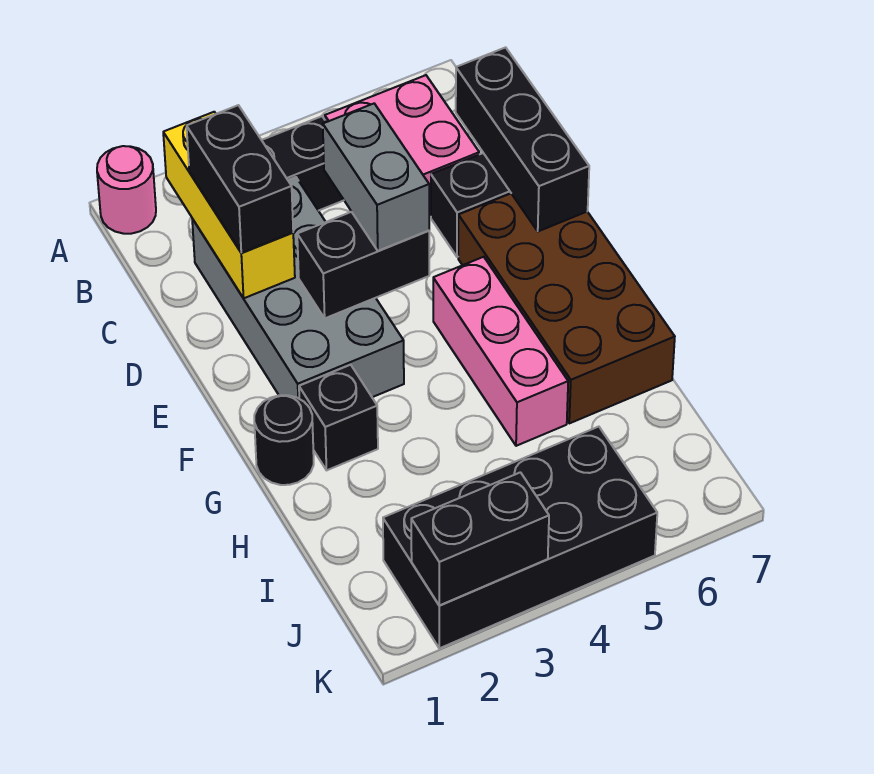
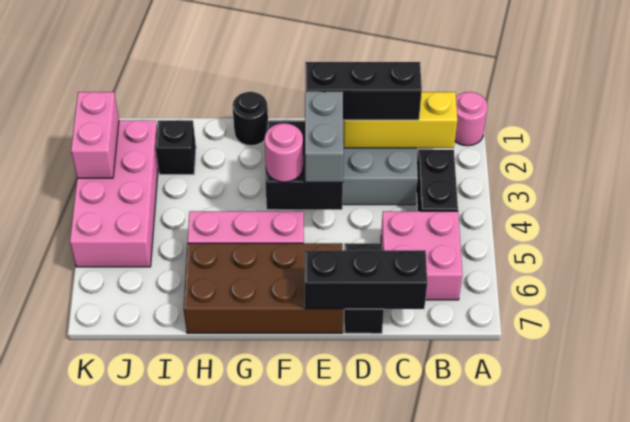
black 1x2 brick [187,105,293,253] -> black 1x3 brick [305,62,422,120]
grey 1x2 brick [323,104,429,251] -> grey 1x2 brick turned to [305,92,344,182]
black 1x2 brick [297,212,429,318] -> black 2x2 brick [265,122,343,210]
none -> pink 1x1 round brick [265,123,303,182]
black 1x1 brick [299,365,378,470] -> black 1x1 brick moved to [156,120,196,175]
black 2x4 brick [383,427,657,648] -> pink 2x4 brick [70,120,158,267]
black 1x2 brick [411,472,549,605] -> pink 1x2 brick [71,92,119,178]

